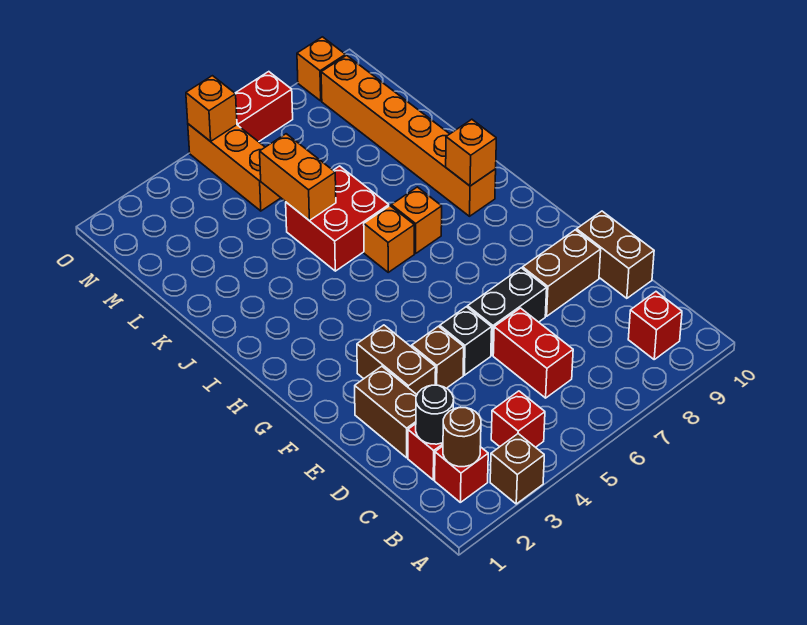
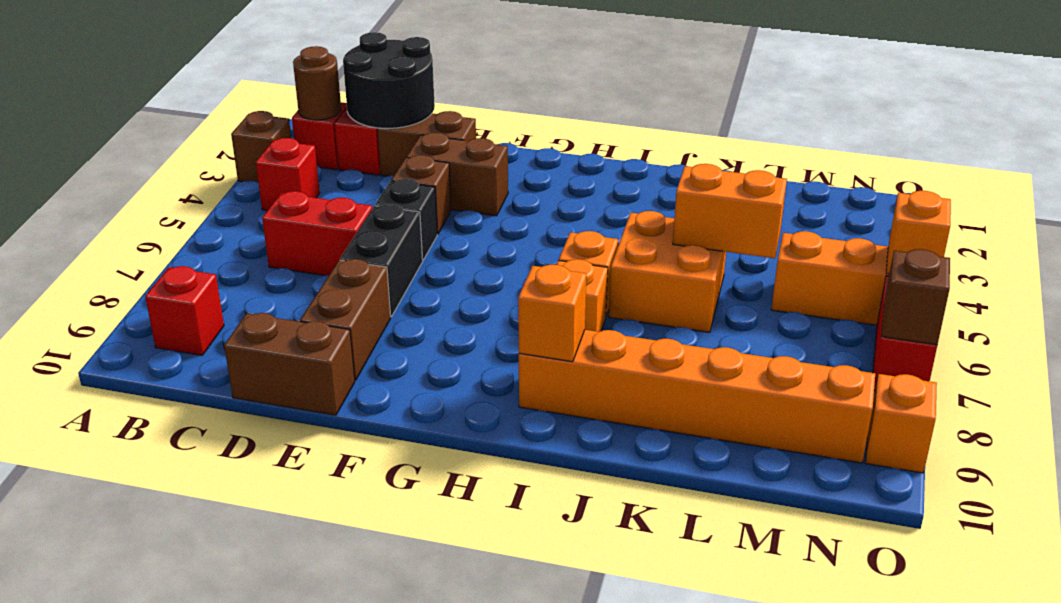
black 1x1 round brick [416,385,454,444] -> black 2x2 round brick [343,32,435,128]
red 2x2 brick [286,166,389,271] -> orange 2x2 brick [609,211,726,332]
none -> brown 1x1 brick [881,249,950,345]

